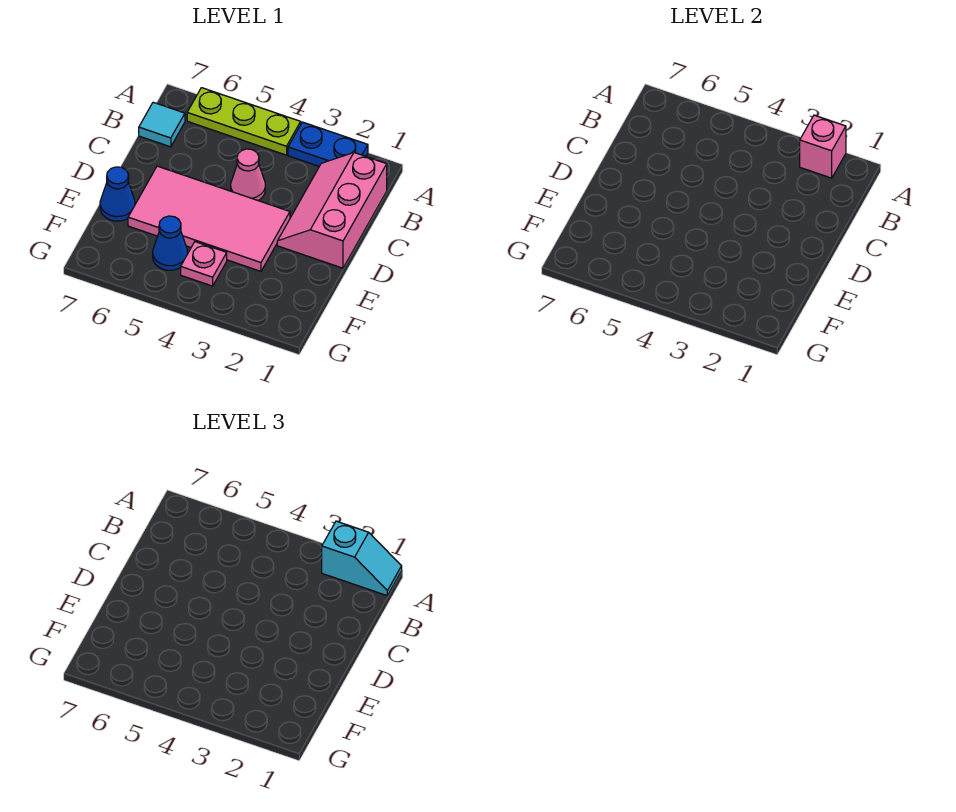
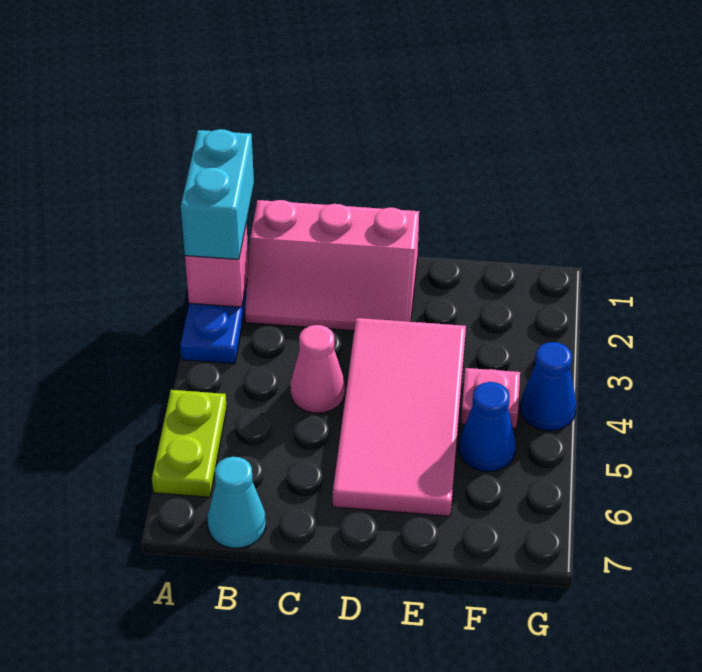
cyan 1x2 slope [322,521,402,595] -> cyan 1x2 brick [181,129,254,259]
lime 1x3 plate [187,88,301,155] -> lime 1x2 plate [152,390,227,497]
cyan 1x1 tile [139,102,185,147] -> cyan 1x1 cone [208,457,266,548]
blue 1x1 cone [100,167,135,221] -> blue 1x1 cone moved to [521,342,577,431]

